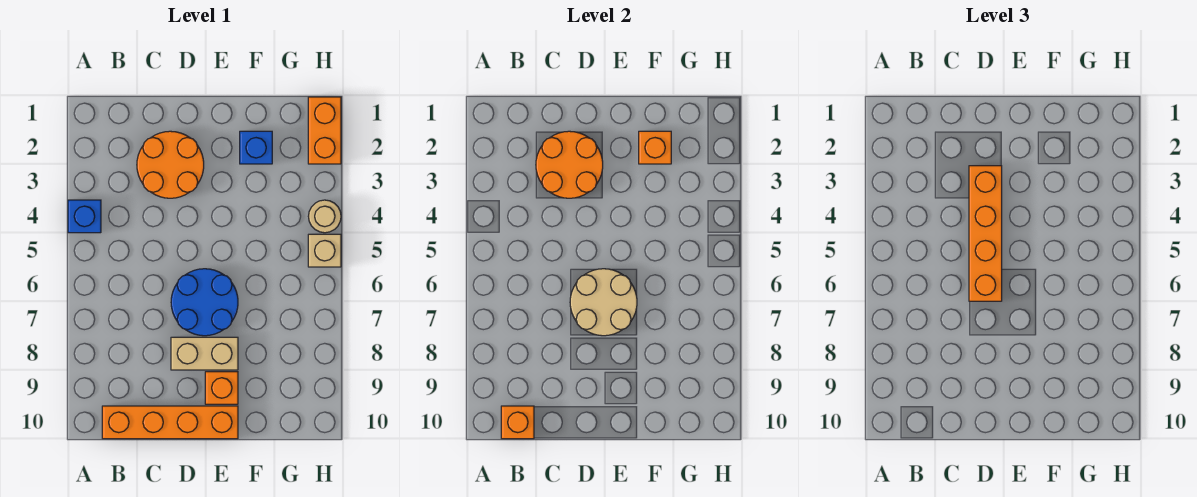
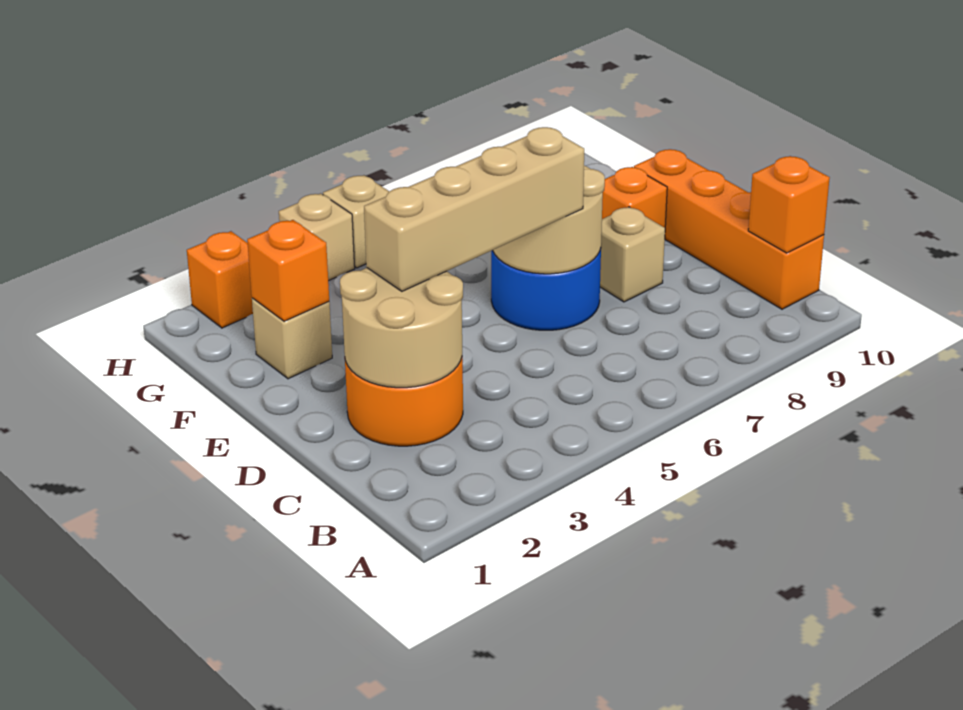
blue 1x1 brick [68,200,101,233] -> none
orange 2x2 round brick [536,131,603,198] -> tan 2x2 round brick [340,268,463,388]
orange 1x4 brick [969,166,1002,301] -> tan 1x4 brick [364,127,584,291]
tan 1x2 brick [171,337,238,370] -> tan 1x1 brick [600,207,665,302]
blue 1x1 brick [240,131,272,164] -> tan 1x1 brick [252,298,332,379]
orange 1x2 brick [308,97,341,164] -> orange 1x1 brick [187,231,253,328]
tan 1x1 round brick [308,200,341,233] -> tan 1x1 brick [279,193,355,281]

